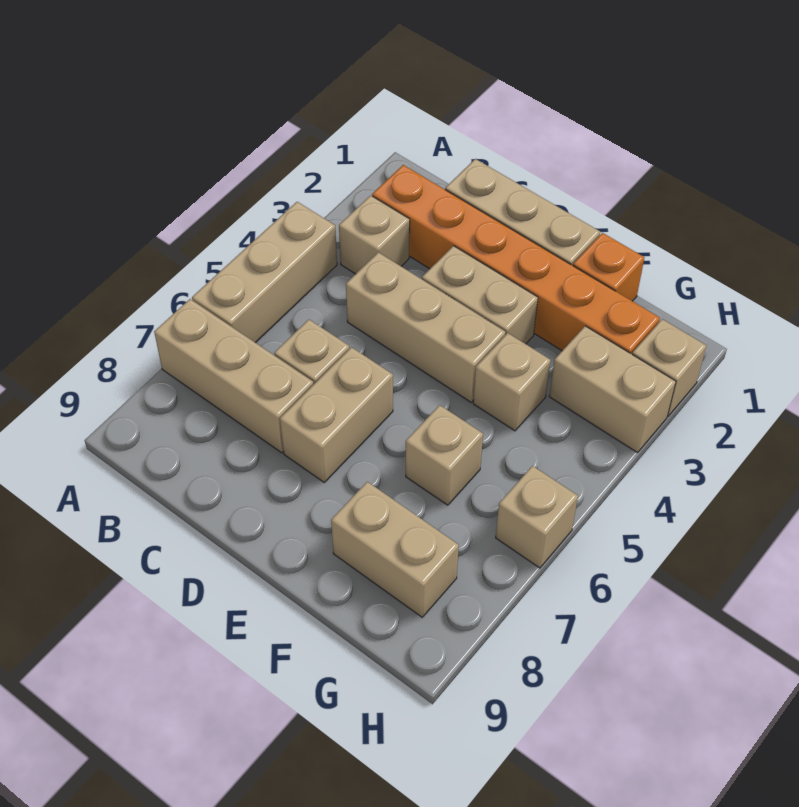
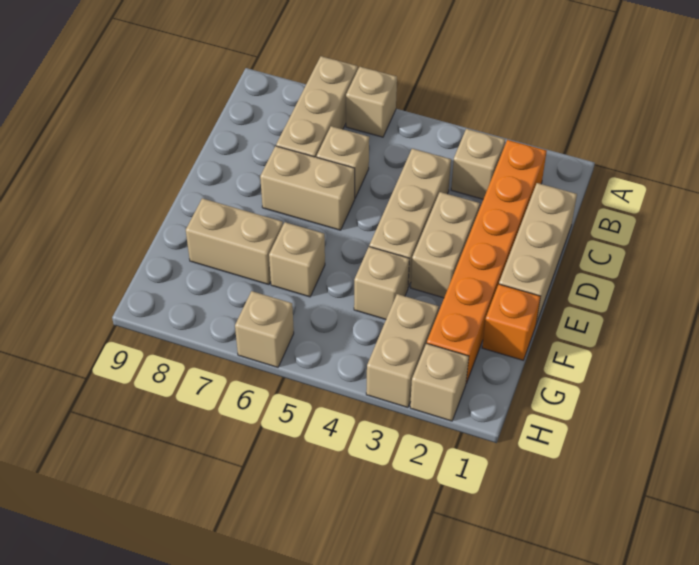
tan 1x3 brick [192,202,337,343] -> tan 1x1 brick [346,67,397,137]
tan 1x2 brick [331,482,459,617] -> tan 1x2 brick turned to [186,198,283,285]

